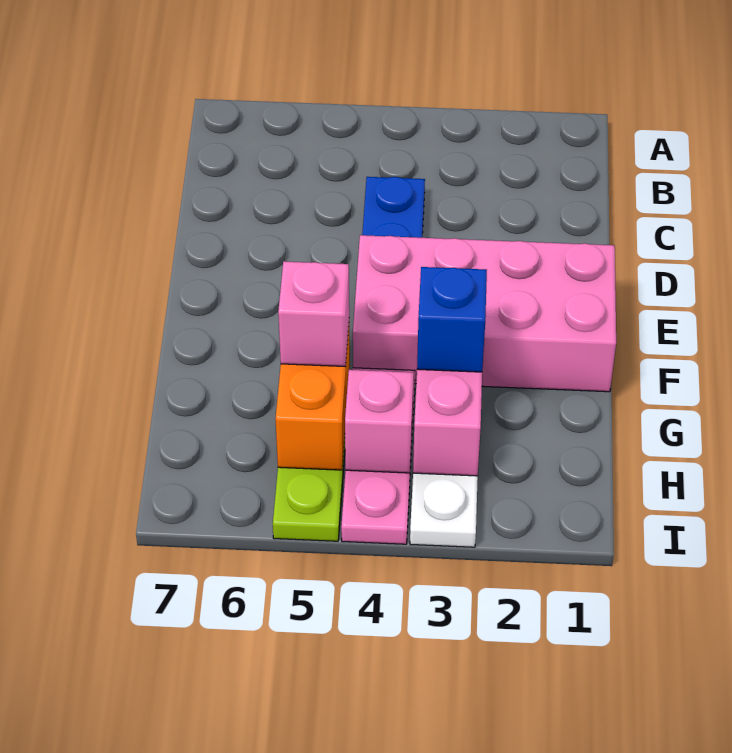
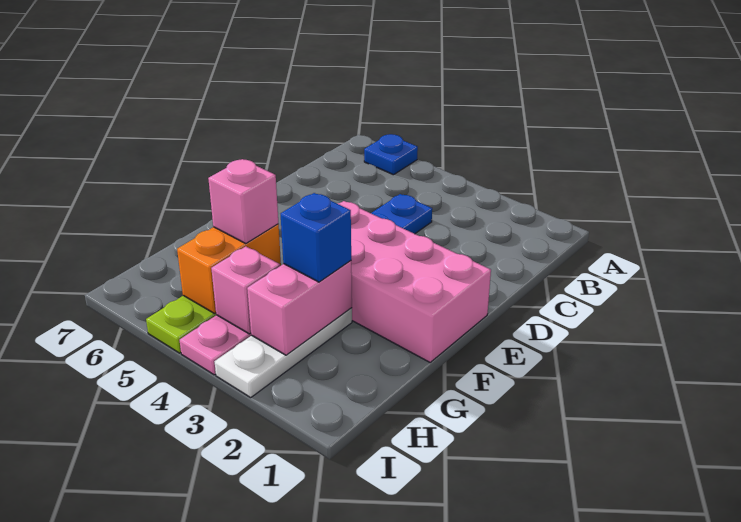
none -> blue 1x1 plate [364,134,418,175]

